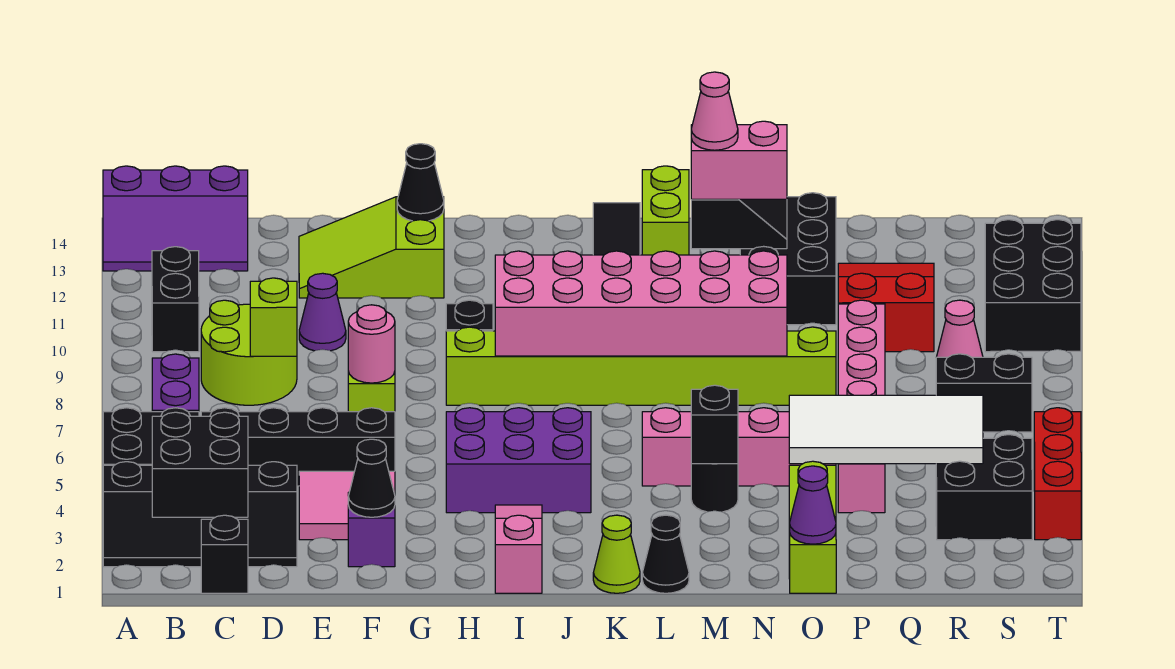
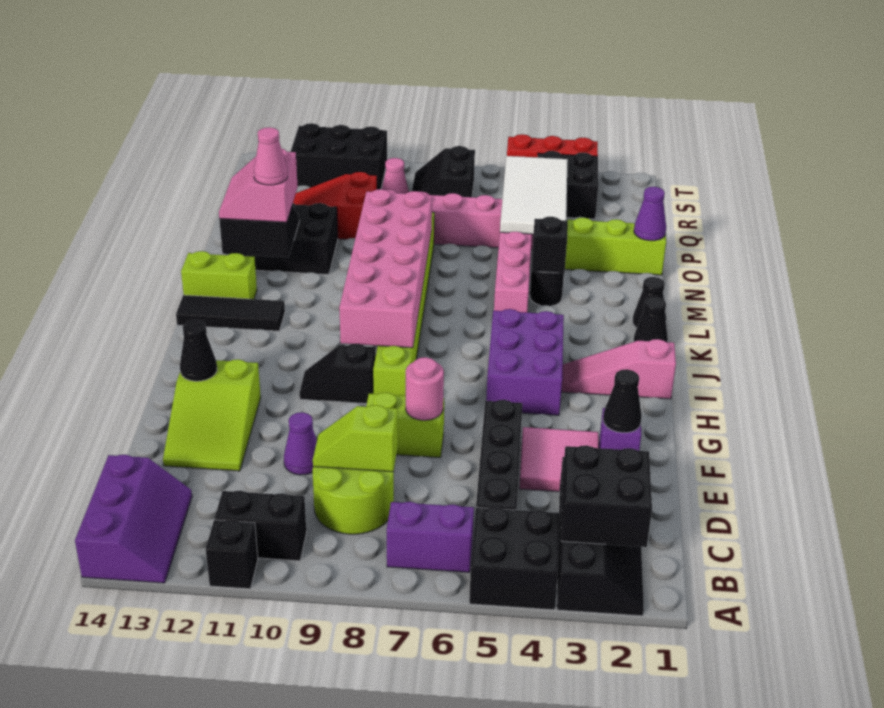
black 1x1 brick [201,515,248,593] -> black 1x1 brick moved to [206,520,258,589]
lime 1x1 cone [593,515,640,593] -> black 1x1 cone [633,297,668,342]

